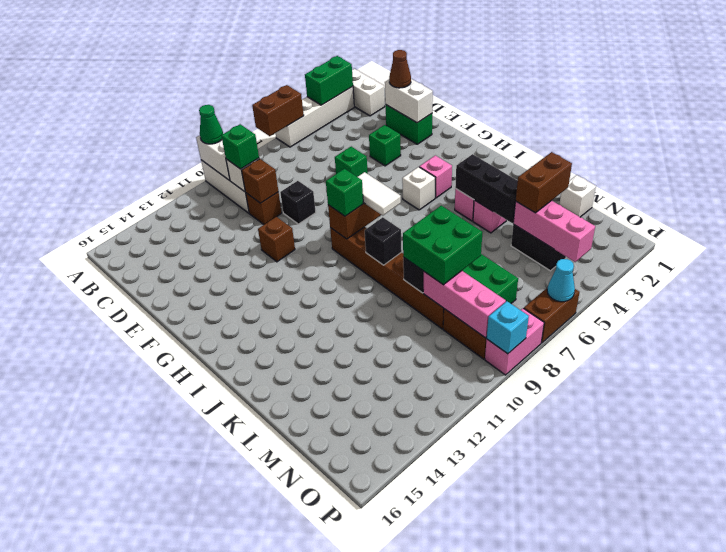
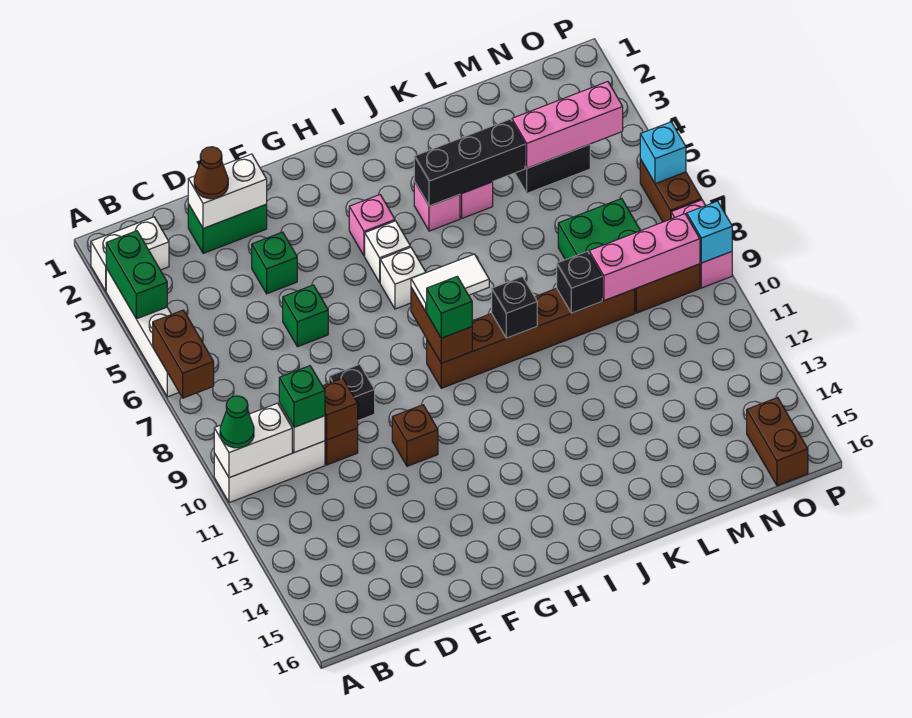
green 2x2 brick [403,206,482,285] -> none
white 1x1 brick [559,175,596,217] -> white 1x1 brick moved to [380,247,426,309]
brown 1x2 brick [516,152,572,213] -> brown 1x2 brick moved to [747,397,808,486]
cyan 1x1 cone [547,259,575,302] -> cyan 1x1 brick [640,122,686,184]

